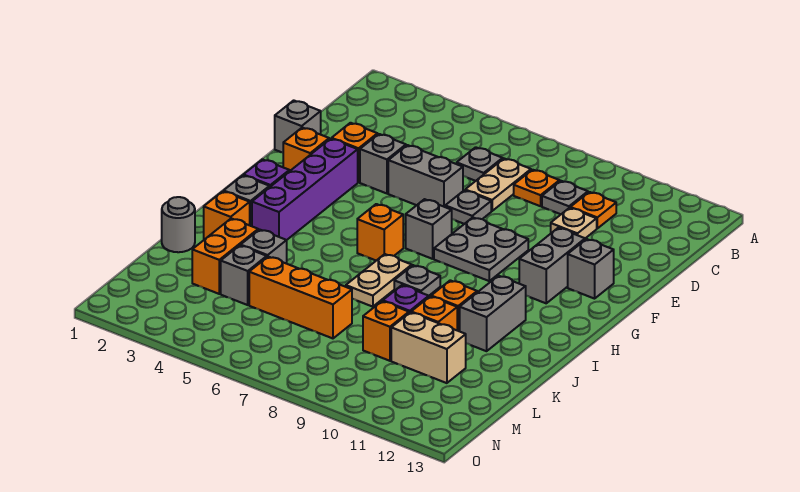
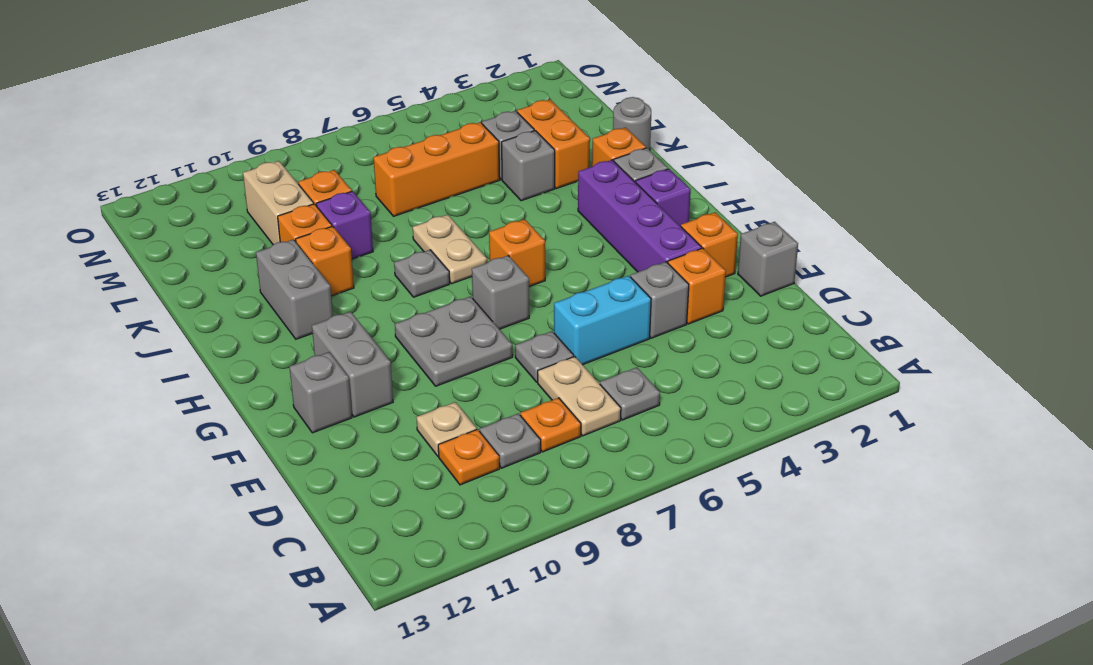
grey 1x2 brick [388,145,463,207] -> cyan 1x2 brick [554,276,651,365]
tan 1x2 brick [391,312,466,383] -> tan 1x2 brick turned to [243,161,314,245]

